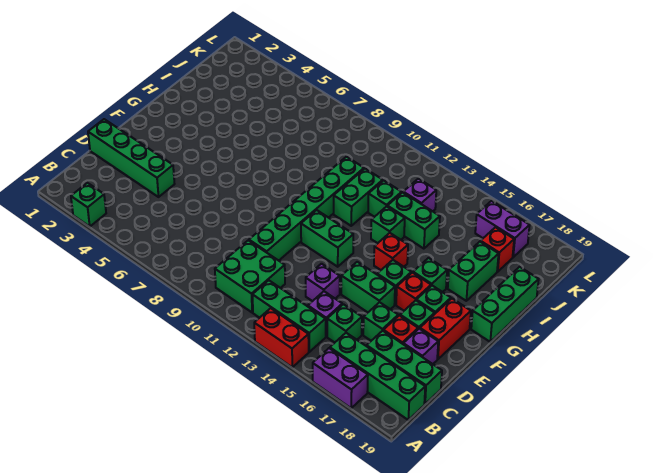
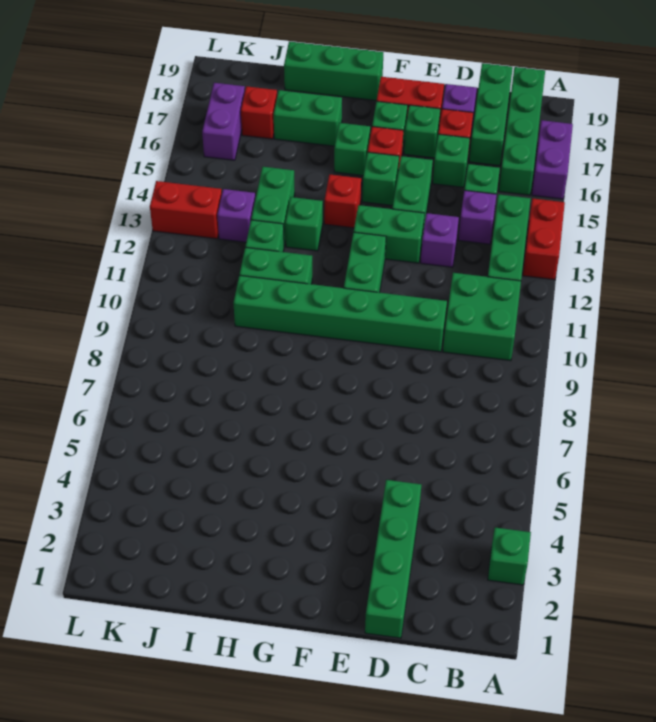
none -> green 1x2 brick [354,205,425,263]
none -> red 1x2 brick [150,181,222,239]

